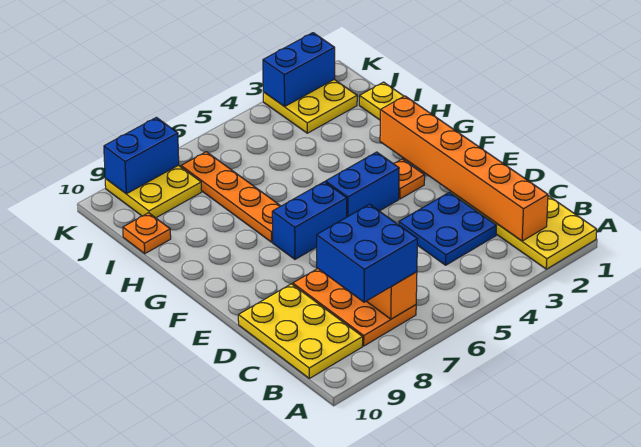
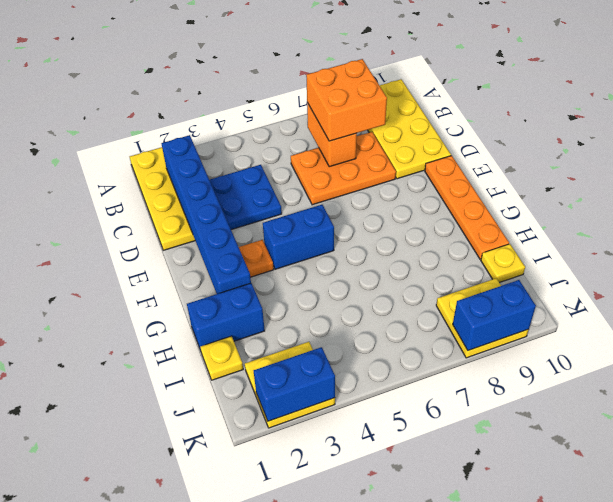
orange 1x6 brick [380,96,548,241] -> blue 1x6 brick [161,135,251,294]
orange 2x3 plate [293,269,416,346] -> orange 2x3 plate turned to [291,132,396,205]
blue 2x2 brick [317,204,417,302] -> orange 2x2 brick [306,59,387,141]
yellow 2x3 plate [238,284,363,378] -> yellow 2x4 plate [368,79,451,179]
blue 1x2 brick [272,182,347,259] -> blue 1x2 brick moved to [187,283,265,350]
orange 1x4 plate [181,152,280,242] -> orange 1x4 plate moved to [425,156,509,259]
orange 1x1 plate [123,213,171,254] -> yellow 1x1 plate [481,244,525,283]

